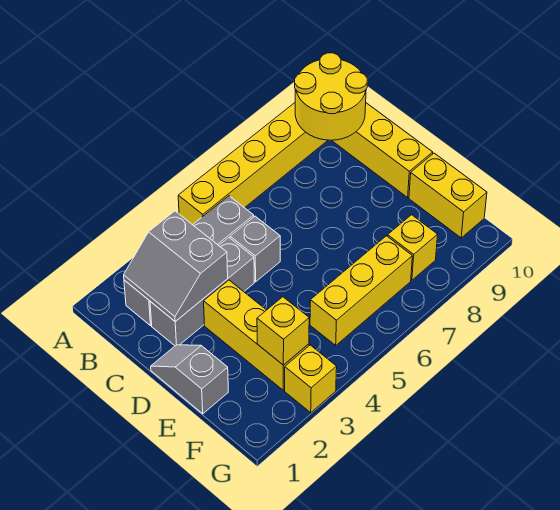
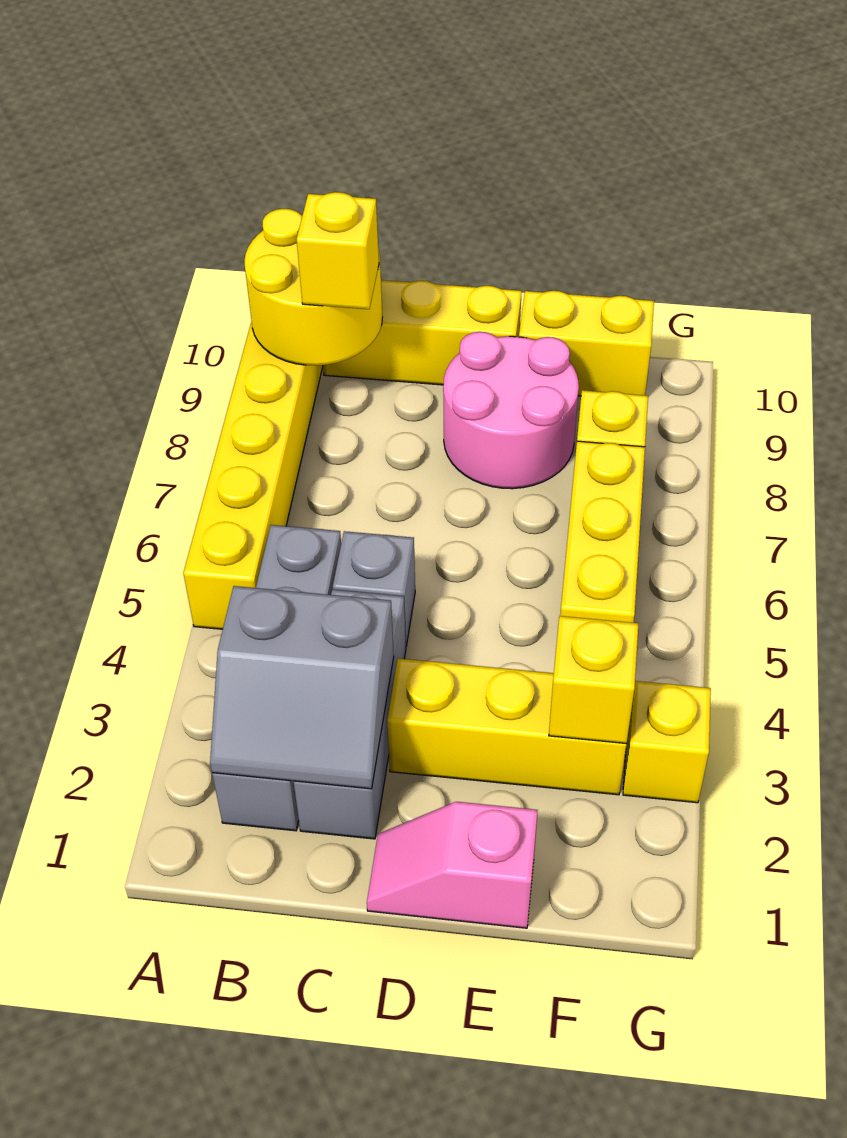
none -> yellow 1x1 brick [297,192,379,309]
grey 1x2 slope [151,345,228,414] -> pink 1x2 slope [367,802,538,928]
none -> pink 2x2 round brick [443,332,579,489]

